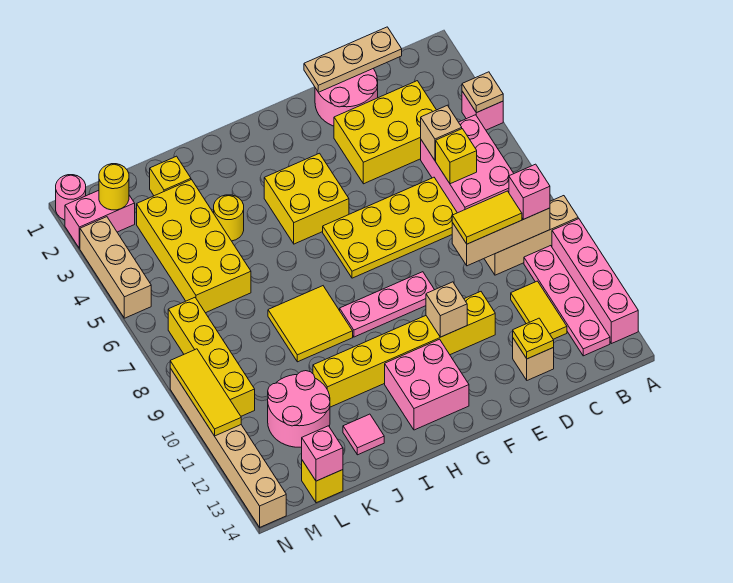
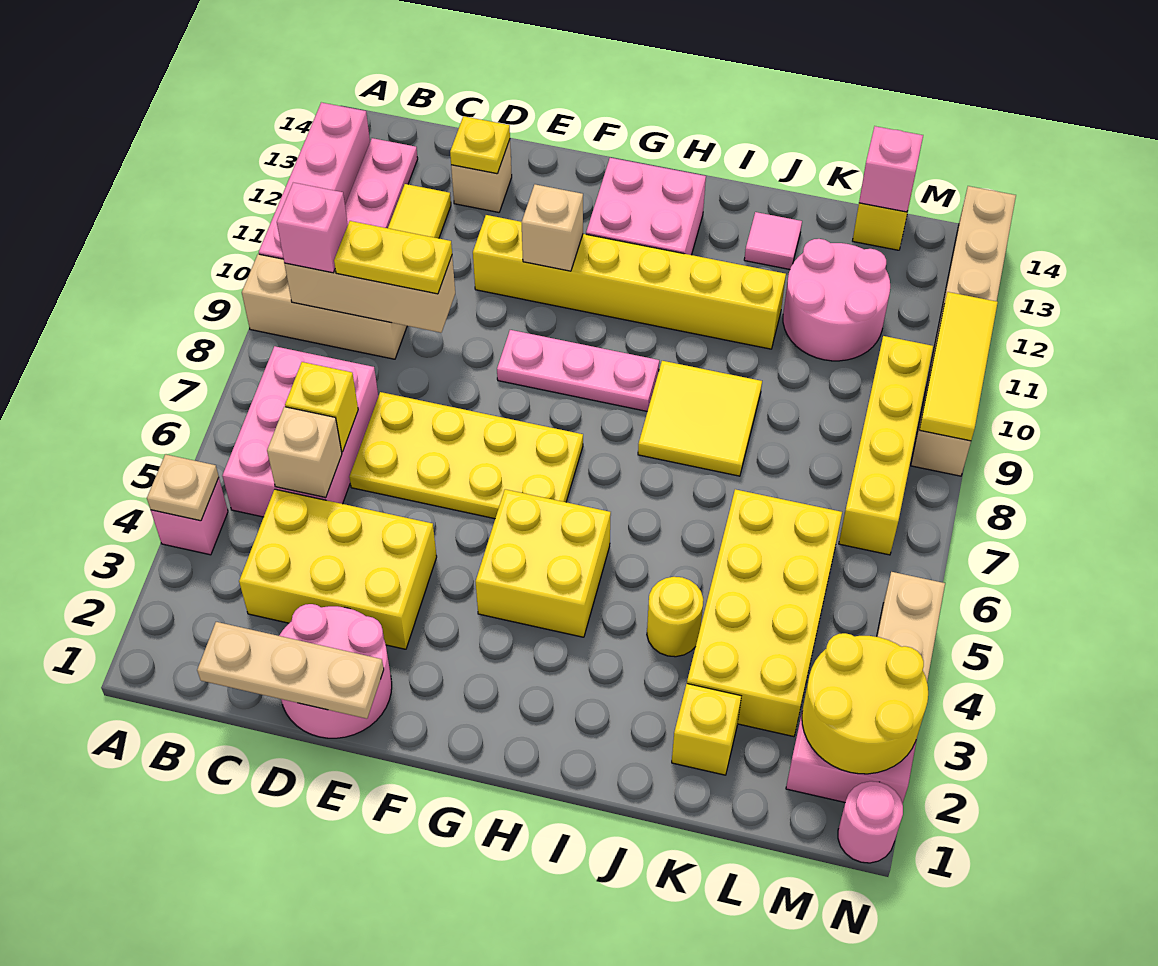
yellow 1x2 tile [452,191,522,244] -> yellow 1x2 plate [334,221,452,294]
yellow 1x1 round brick [99,164,129,210] -> yellow 2x2 round brick [802,633,928,774]

